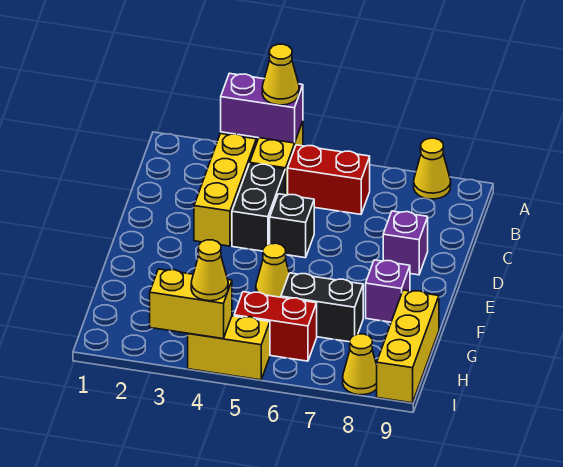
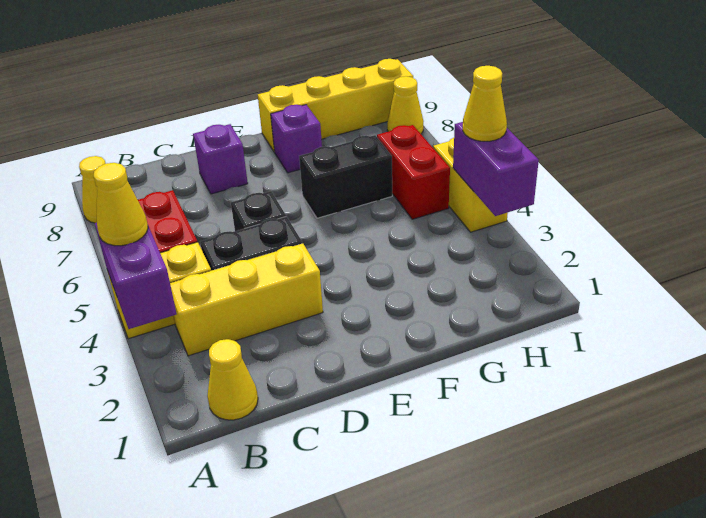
yellow 1x1 cone [256,243,289,297] -> yellow 1x1 cone moved to [207,339,258,420]
black 1x2 brick [281,273,363,342] -> black 1x2 brick turned to [299,135,392,218]
yellow 1x3 brick [376,290,439,403] -> yellow 1x4 brick [258,59,413,152]
yellow 1x2 brick [150,269,232,339] -> purple 1x2 brick [453,122,539,216]

